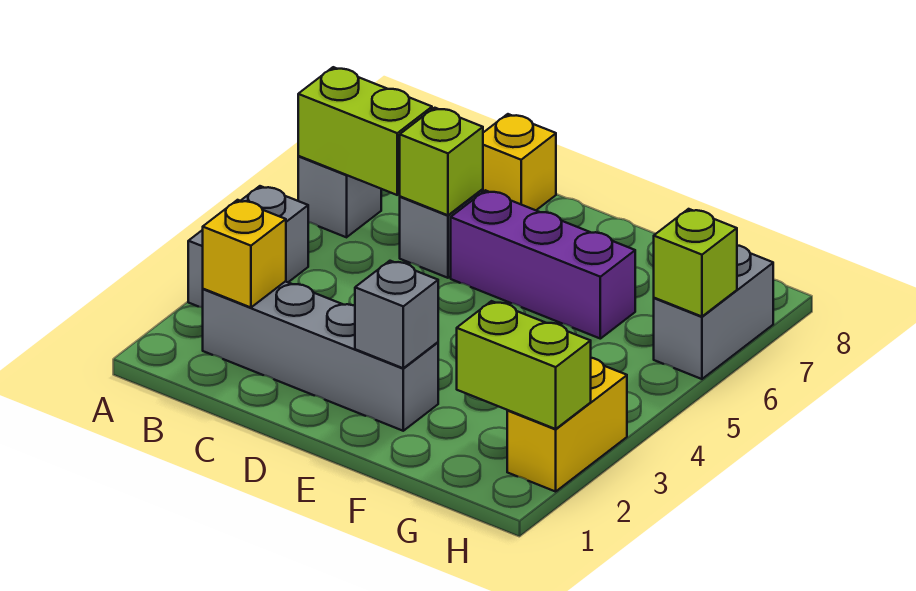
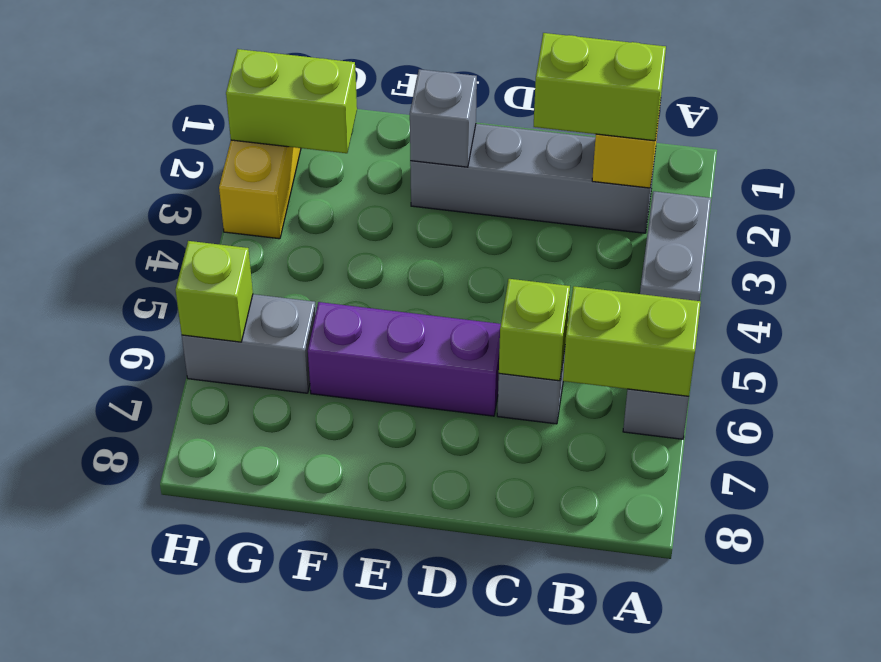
none -> lime 1x2 brick [534,33,666,141]
yellow 1x1 brick [483,114,556,210] -> none
grey 1x2 brick [654,245,773,379] -> grey 1x2 brick turned to [182,294,316,393]

